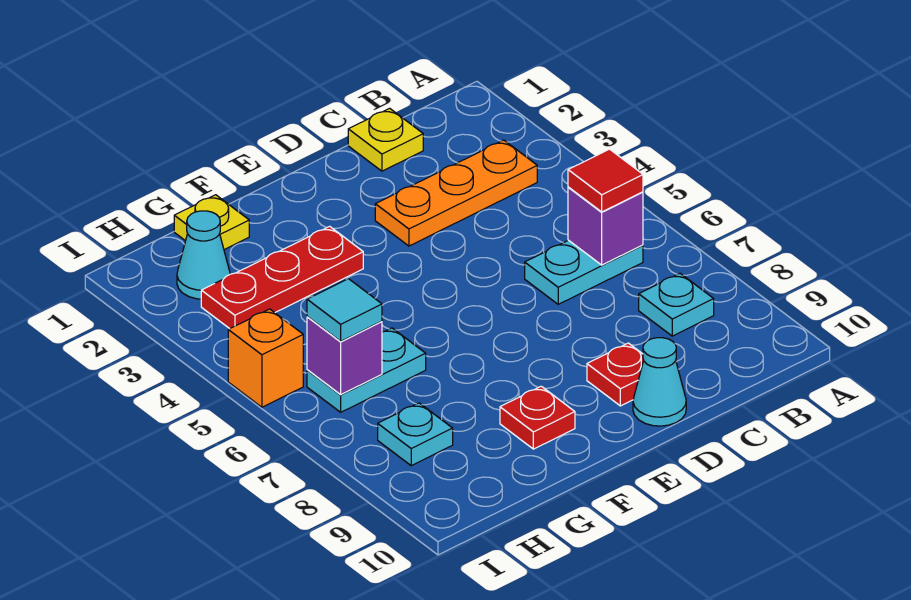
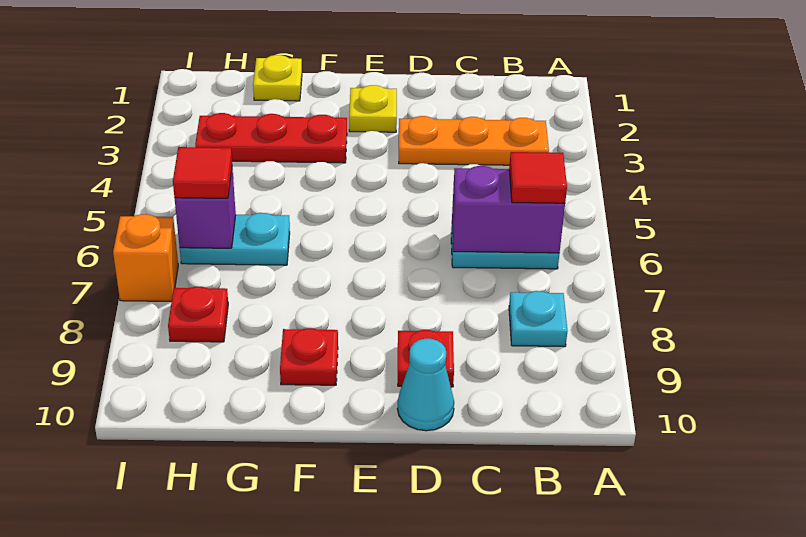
purple 1x1 brick [568,187,643,265] -> purple 1x2 brick [452,166,565,253]
yellow 1x1 plate [348,108,423,171] -> yellow 1x1 plate moved to [349,85,397,132]
cyan 1x1 cone [177,211,230,299] -> none
cyan 1x1 tile [307,279,382,341] -> red 1x1 tile [173,147,232,198]
cyan 1x1 plate [378,403,453,466] -> red 1x1 plate [168,287,228,342]
orange 1x1 brick [228,309,303,407] -> orange 1x1 brick moved to [113,214,178,301]

